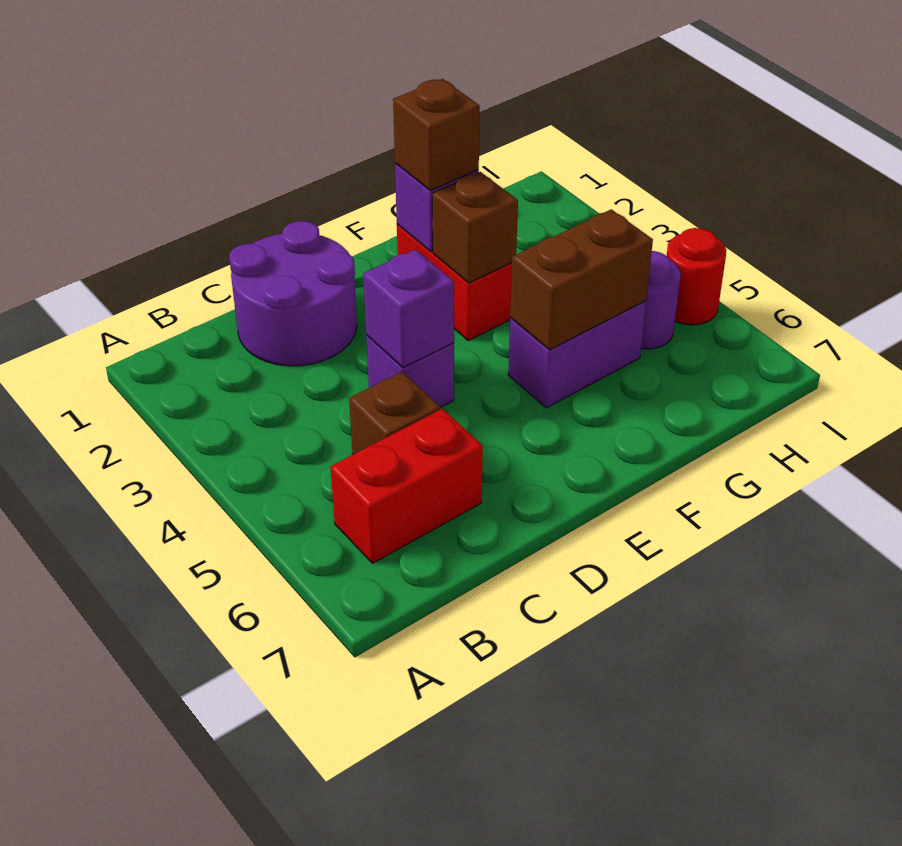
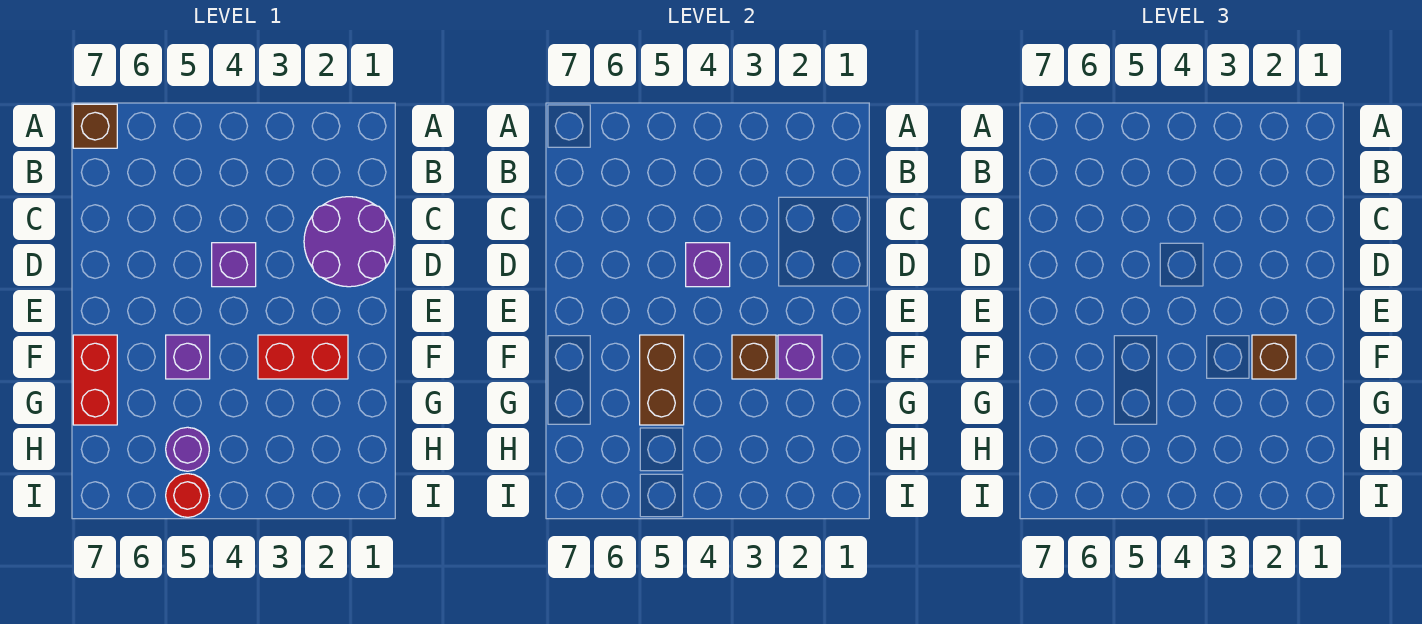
red 1x2 brick [330,409,483,563] -> red 1x2 brick moved to [73,335,117,425]
brown 1x1 brick [349,372,440,454] -> brown 1x1 brick moved to [73,104,117,148]
purple 1x2 brick [508,301,646,408] -> purple 1x1 brick [166,335,210,379]

